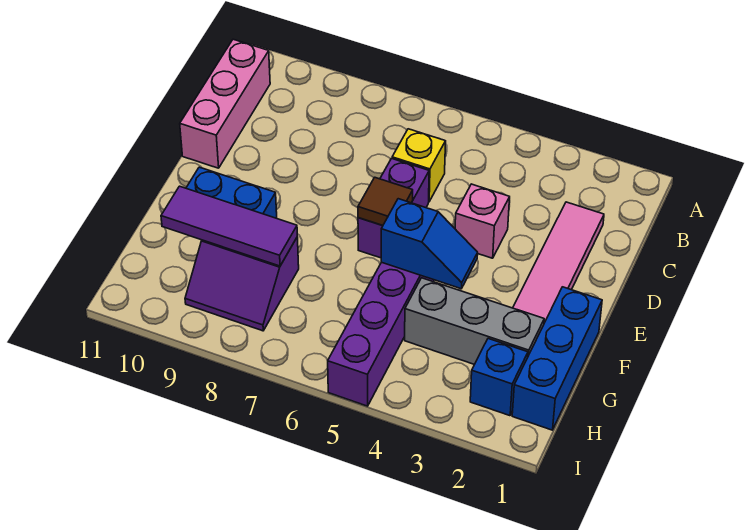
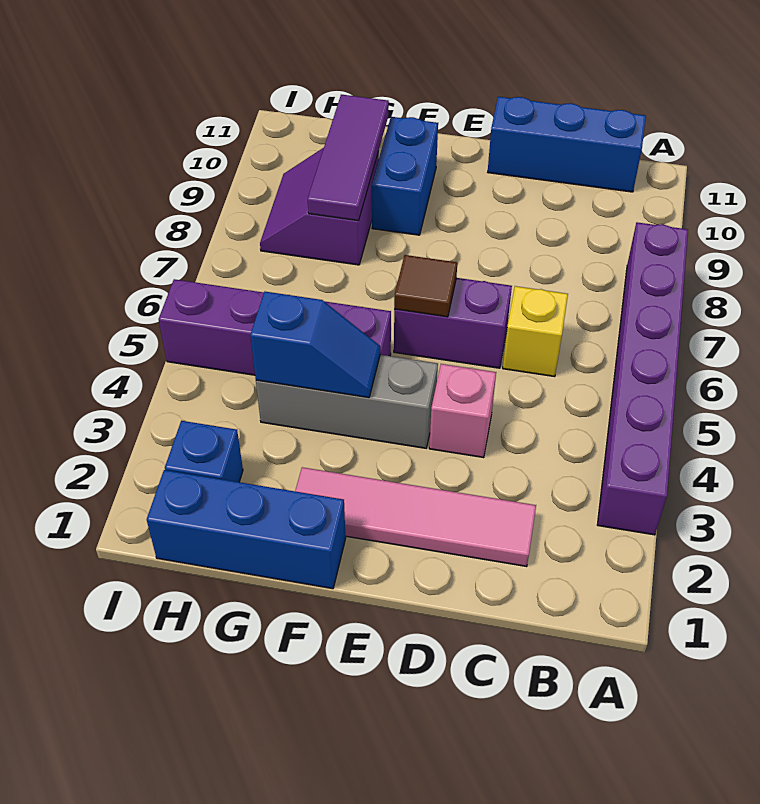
none -> purple 1x6 brick [597,222,688,535]
pink 1x3 brick [180,39,270,168] -> blue 1x3 brick [488,97,646,192]
blue 1x2 slope [381,199,478,289] -> blue 1x2 slope turned to [250,292,381,398]
grey 1x3 brick [405,278,544,364] -> grey 1x3 brick turned to [256,354,438,448]

